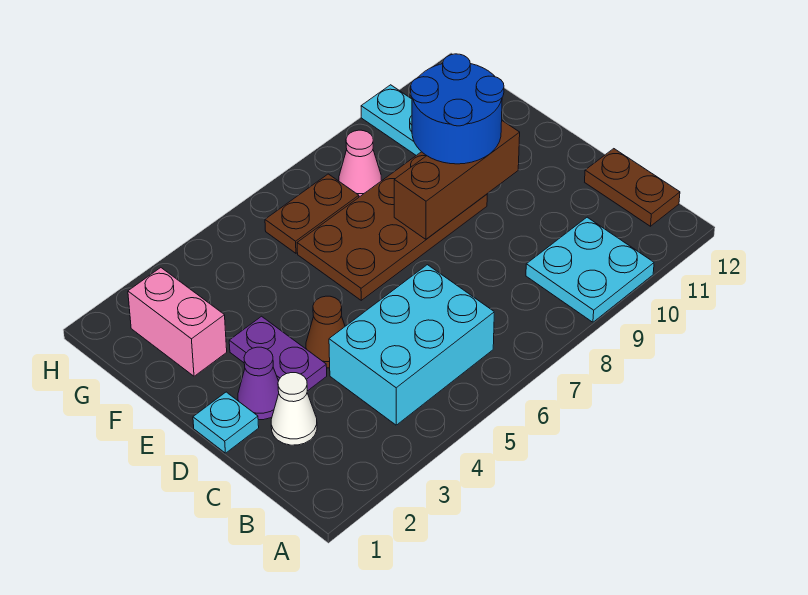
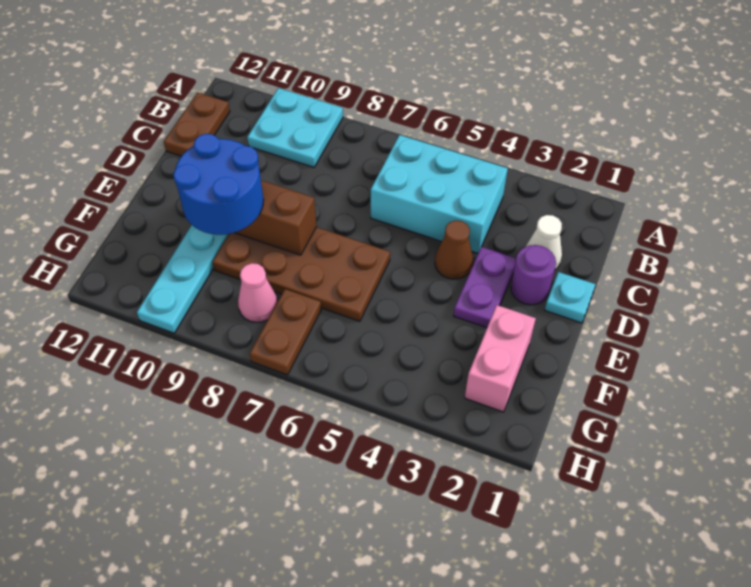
purple 1x1 cone [238,347,279,420] -> purple 1x1 round brick [511,245,556,305]
brown 1x2 plate [265,174,359,253] -> brown 1x2 plate turned to [250,289,321,375]

